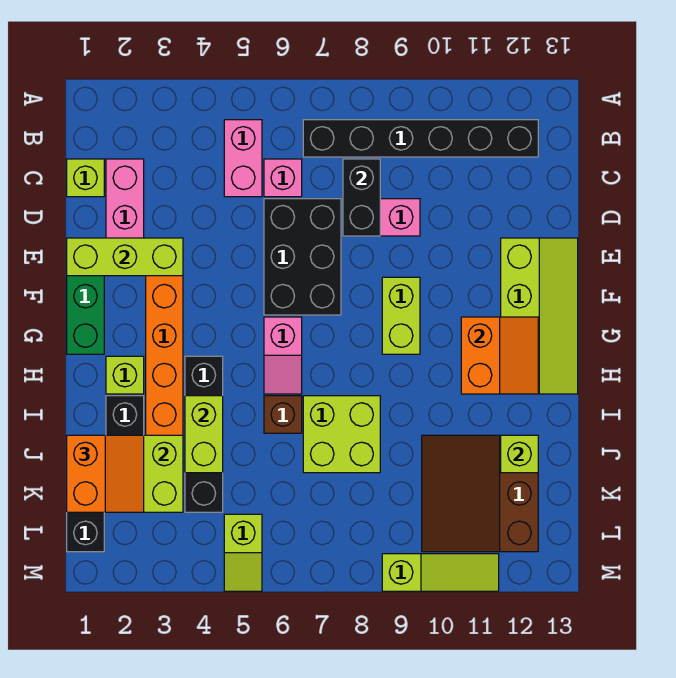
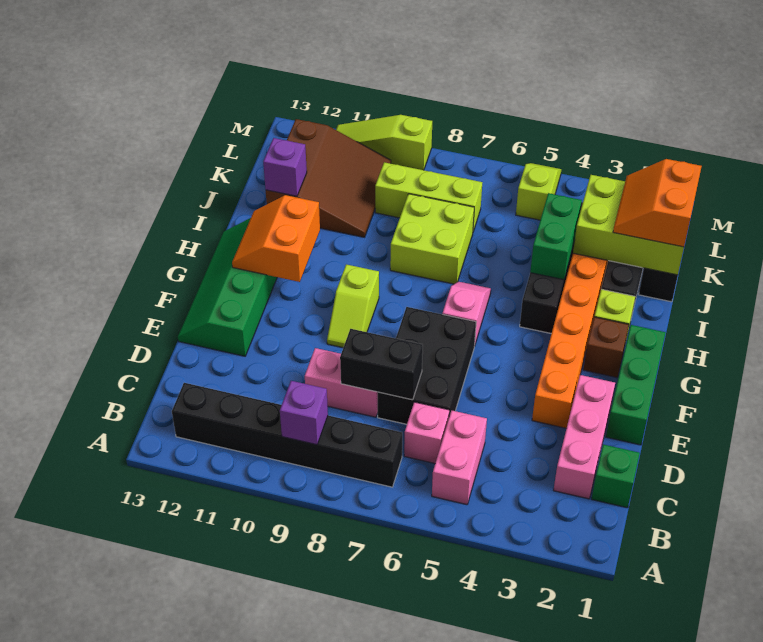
none -> purple 1x1 brick [280,381,328,445]
lime 1x1 brick [67,159,104,197] -> green 1x1 brick [592,444,640,508]
black 1x2 brick [343,159,380,236] -> black 1x2 brick turned to [340,329,423,400]
lime 1x3 brick [67,238,183,276] -> lime 1x3 brick moved to [375,162,482,231]
lime 2x4 slope [501,238,578,394] -> green 2x4 slope [178,218,277,356]
lime 1x2 brick [382,277,420,354] -> lime 1x2 slope [327,264,379,348]
lime 1x2 brick [185,396,223,473] -> green 1x2 brick [530,193,582,280]
brown 1x1 brick [264,396,302,433] -> brown 1x1 brick moved to [583,317,629,377]
lime 1x1 brick [501,435,538,473] -> purple 1x1 brick [263,138,307,196]

